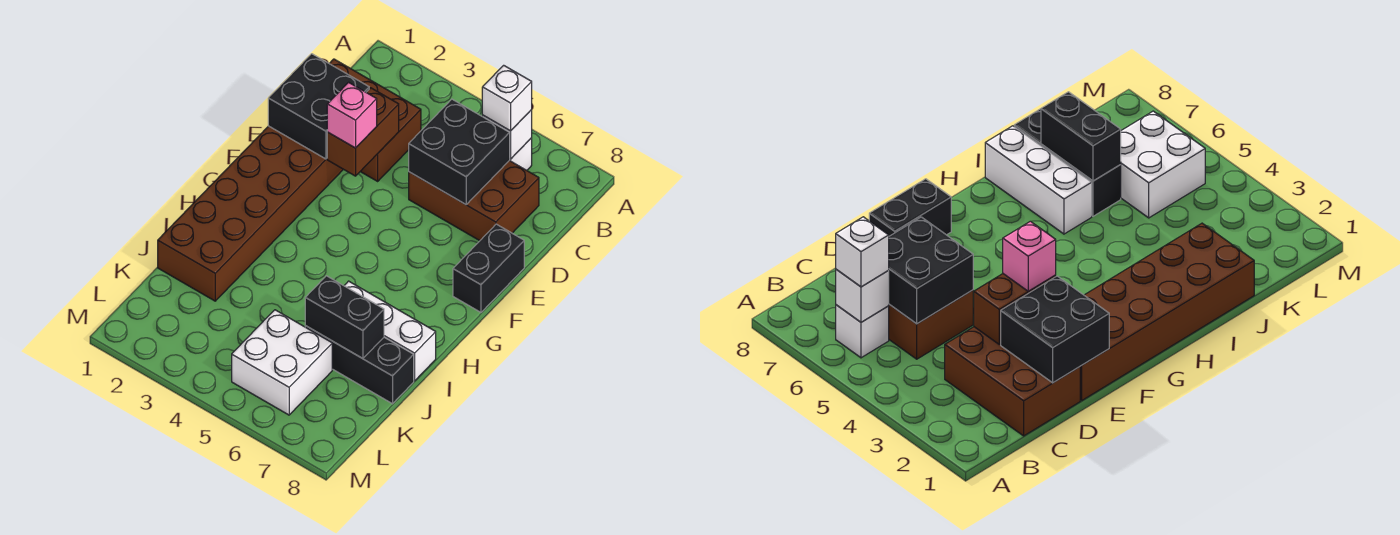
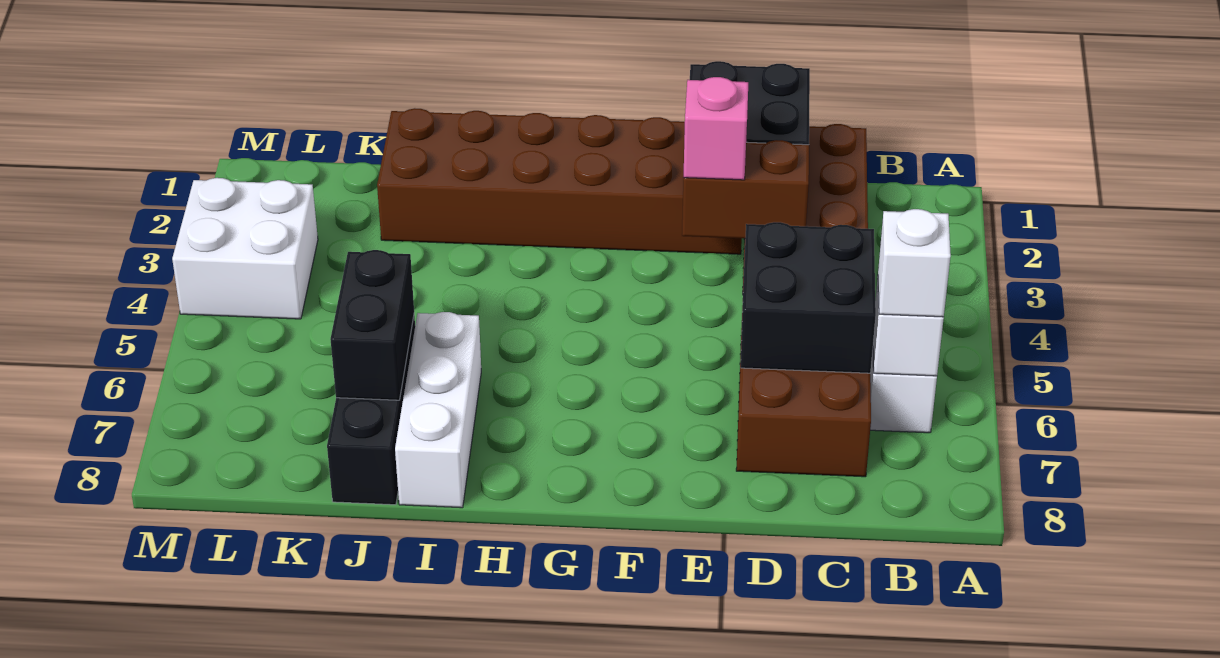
black 1x2 brick [453,224,524,312] -> none
white 2x2 brick [232,310,332,415] -> white 2x2 brick moved to [172,178,318,319]

